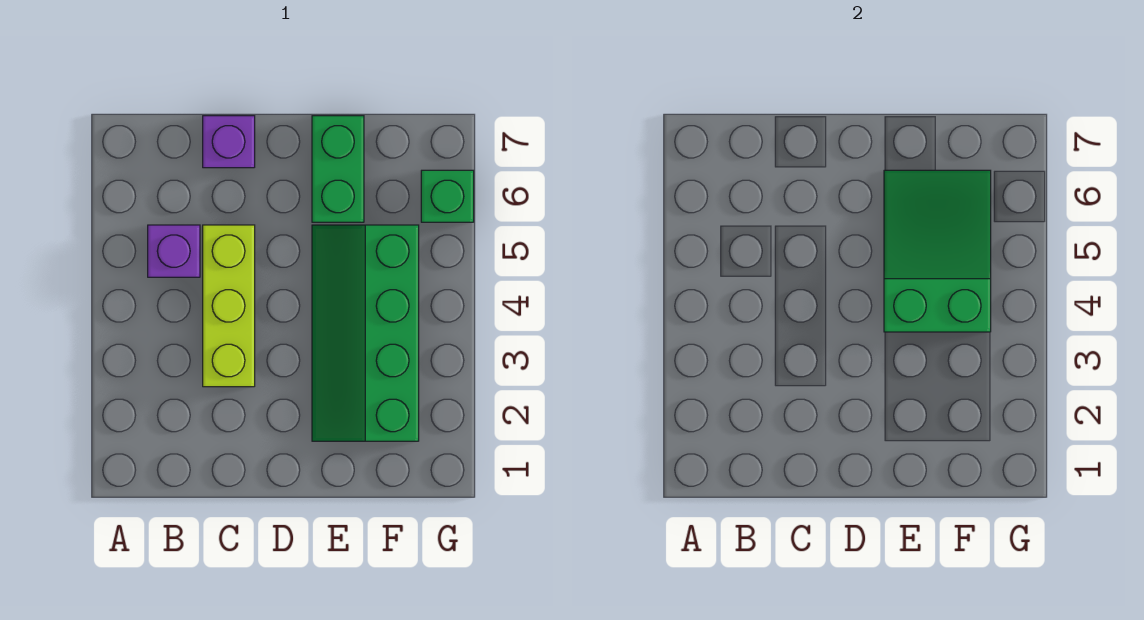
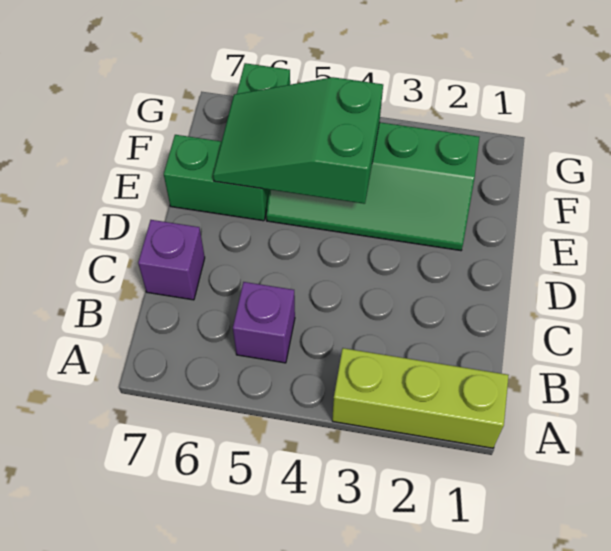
lime 1x3 brick [203,225,255,387] -> lime 1x3 brick moved to [332,348,509,448]

